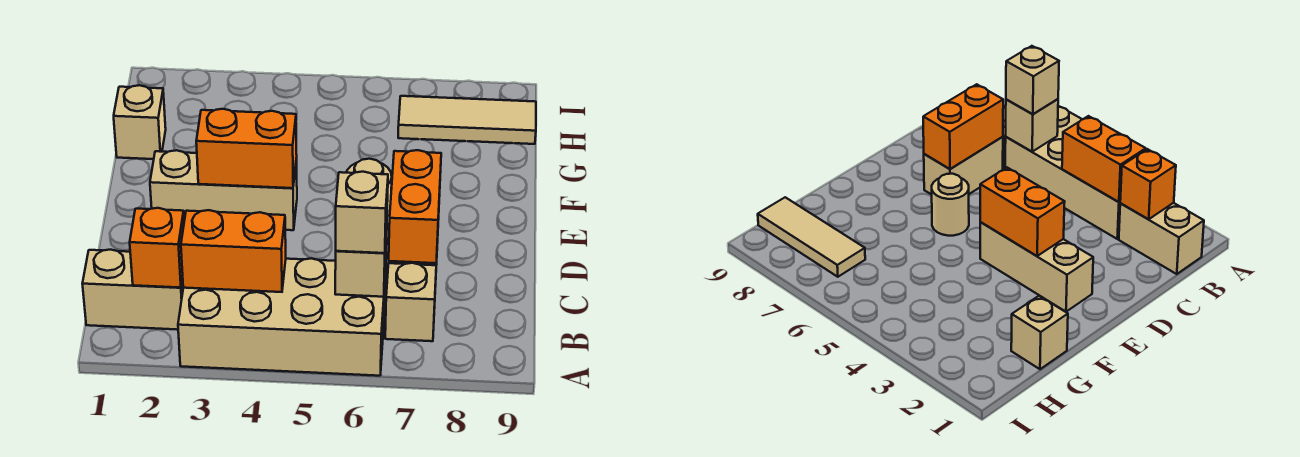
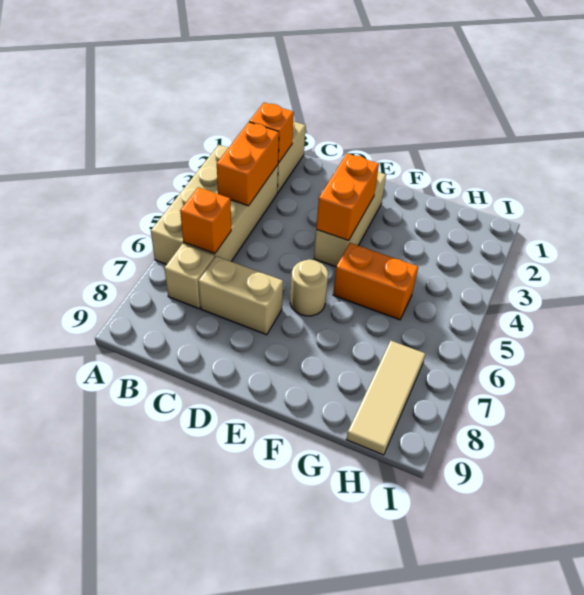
tan 1x1 brick [335,228,387,297] -> orange 1x1 brick [180,187,231,254]
tan 1x1 brick [336,172,388,253] -> none
orange 1x2 brick [389,150,441,263] -> orange 1x2 brick moved to [333,243,418,320]
tan 1x1 brick [114,85,166,159] -> none

